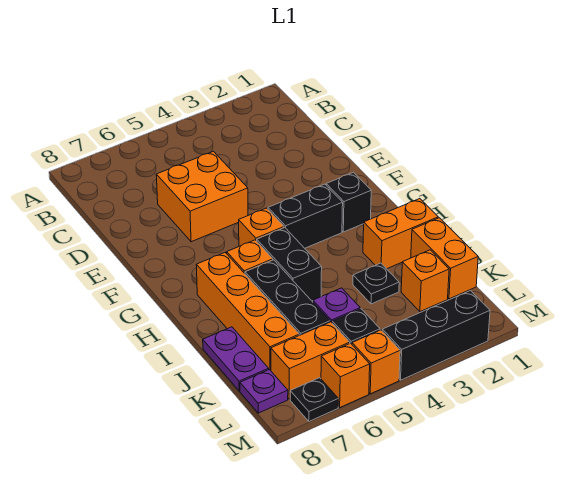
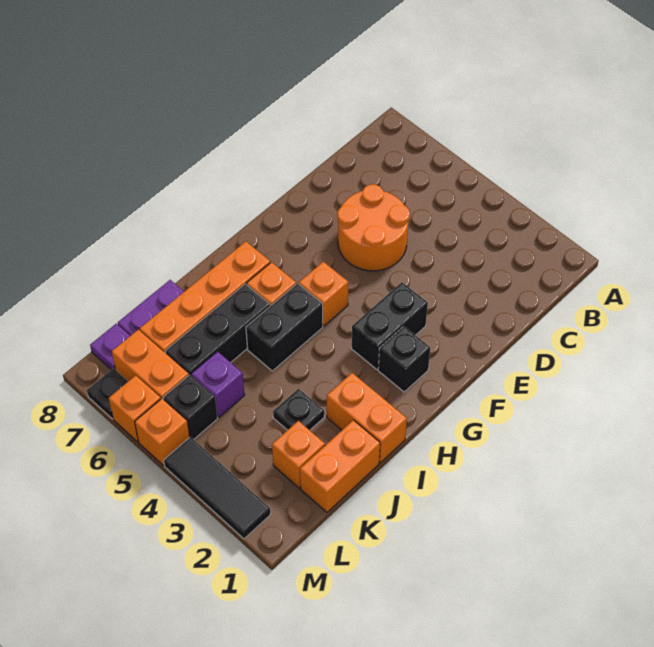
orange 2x2 brick [156,151,248,242] -> orange 2x2 round brick [338,184,410,271]
black 1x2 brick [268,184,343,248] -> black 1x2 brick turned to [352,282,428,370]
black 1x3 brick [382,291,490,380] -> black 1x3 tile [164,437,270,539]

